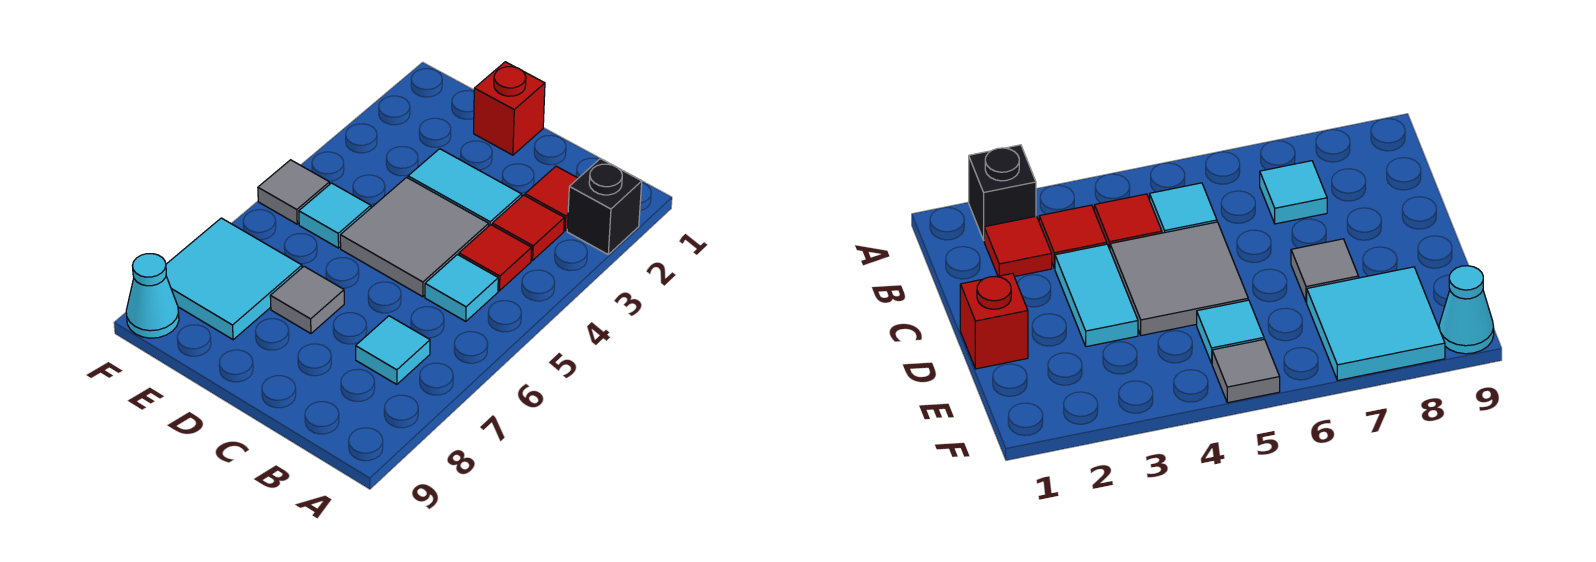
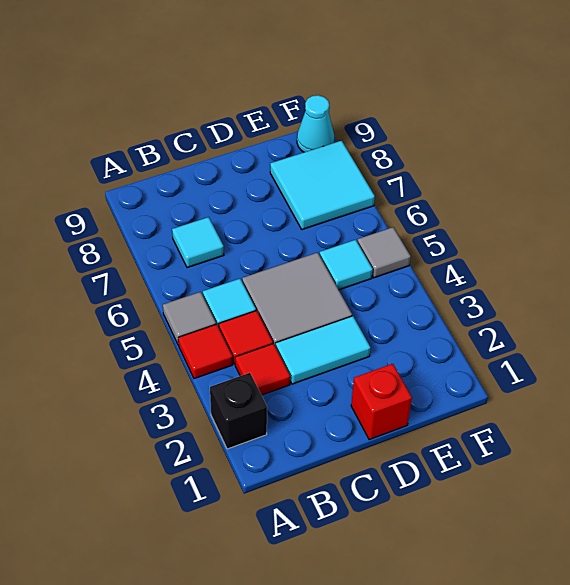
red 1x1 tile [525,166,578,231] -> red 1x1 tile moved to [178,324,233,379]
grey 1x1 tile [270,266,344,334] -> grey 1x1 tile moved to [163,292,216,345]

